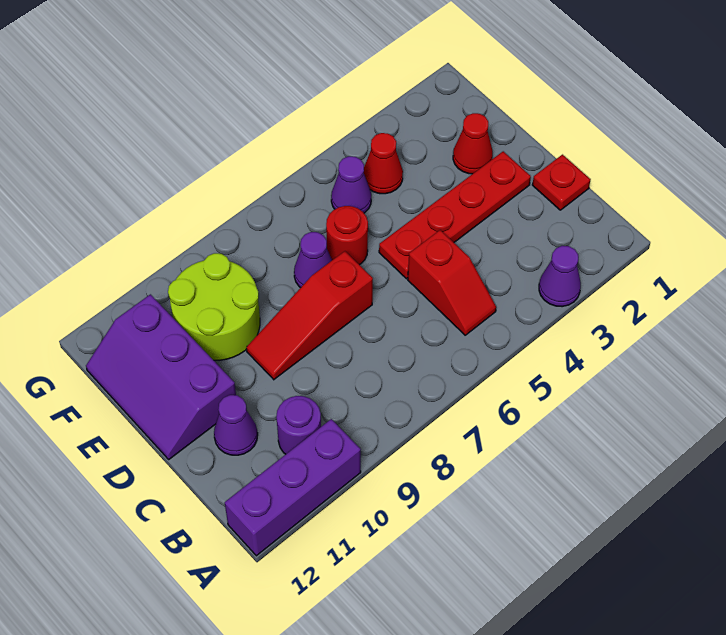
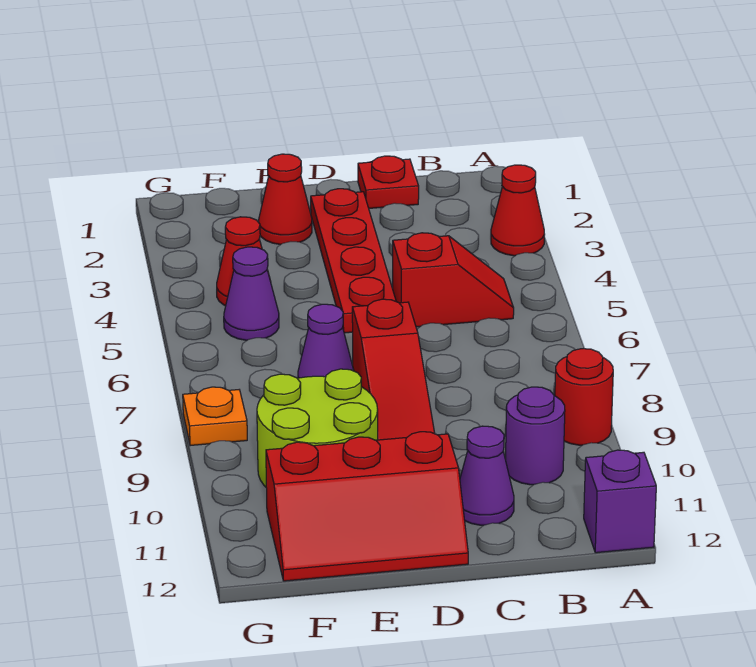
purple 1x1 cone [539,246,581,307] -> red 1x1 cone [491,165,545,256]
purple 1x3 brick [225,419,361,556] -> purple 1x1 brick [584,450,656,553]
purple 2x3 slope [86,294,236,459] -> red 2x3 slope [266,432,468,581]
red 1x1 round brick [326,206,368,265] -> red 1x1 round brick moved to [555,349,613,445]
none -> orange 1x1 plate [183,387,247,446]

